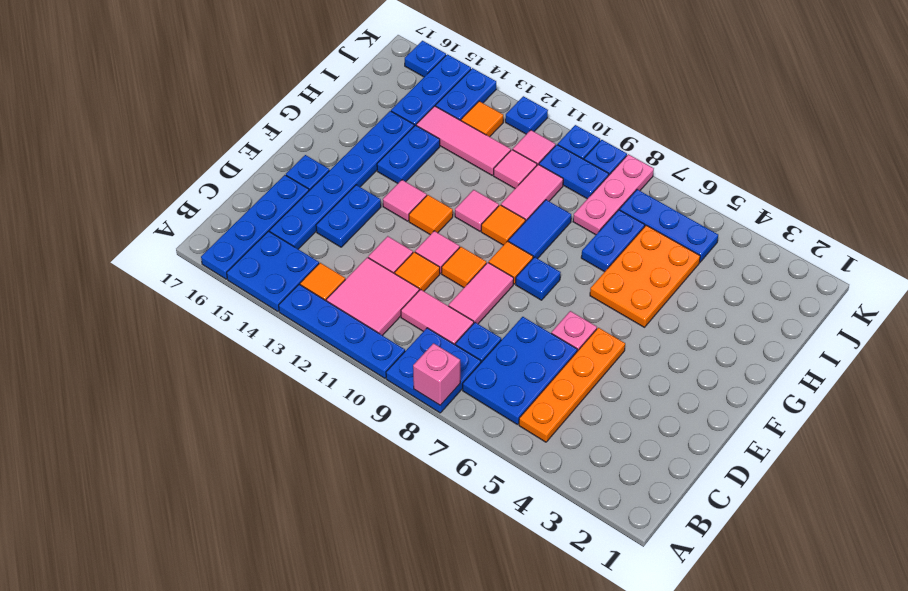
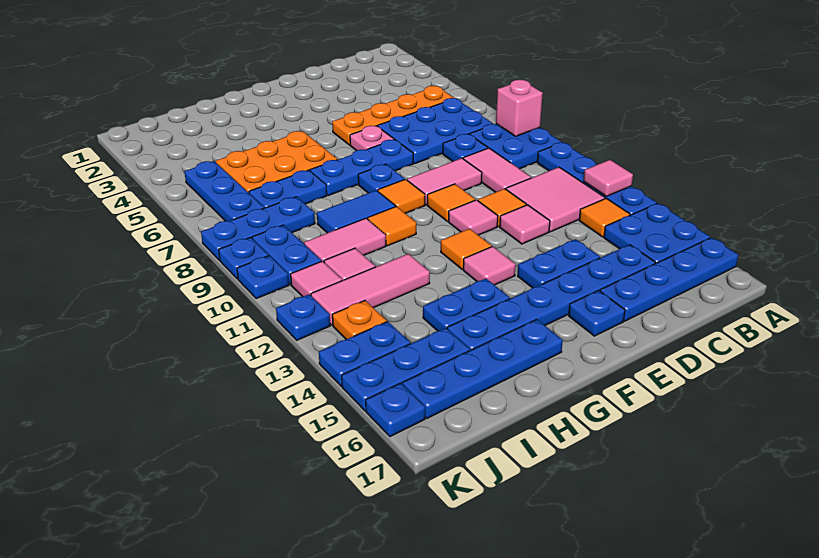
none -> blue 1x3 plate [310,140,413,195]
pink 1x1 tile [455,190,499,231] -> pink 1x1 tile moved to [584,160,633,196]
none -> blue 1x4 plate [403,319,563,418]
pink 1x3 plate [573,154,654,235] -> blue 1x3 plate [201,197,315,260]
pink 1x3 tile [416,106,511,175] -> pink 1x3 tile turned to [311,254,430,325]
orange 1x1 tile [461,101,503,137] -> orange 1x1 plate [332,301,387,340]

